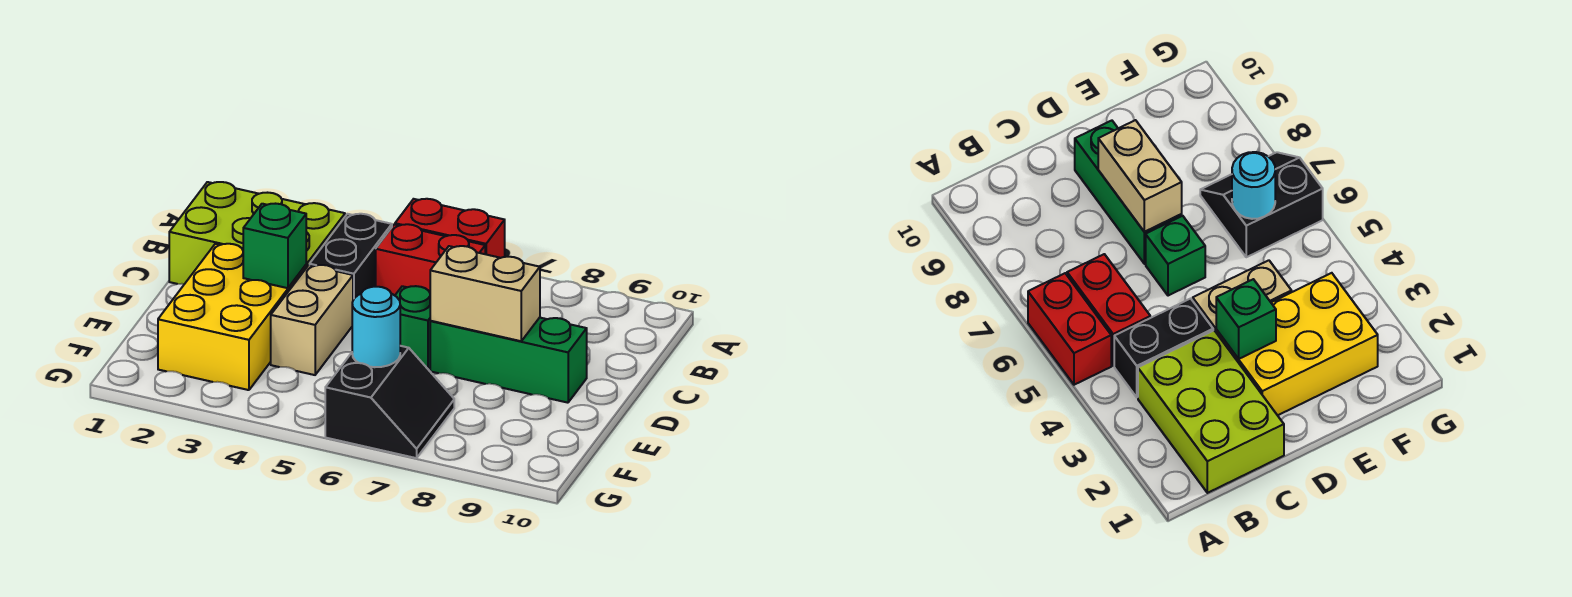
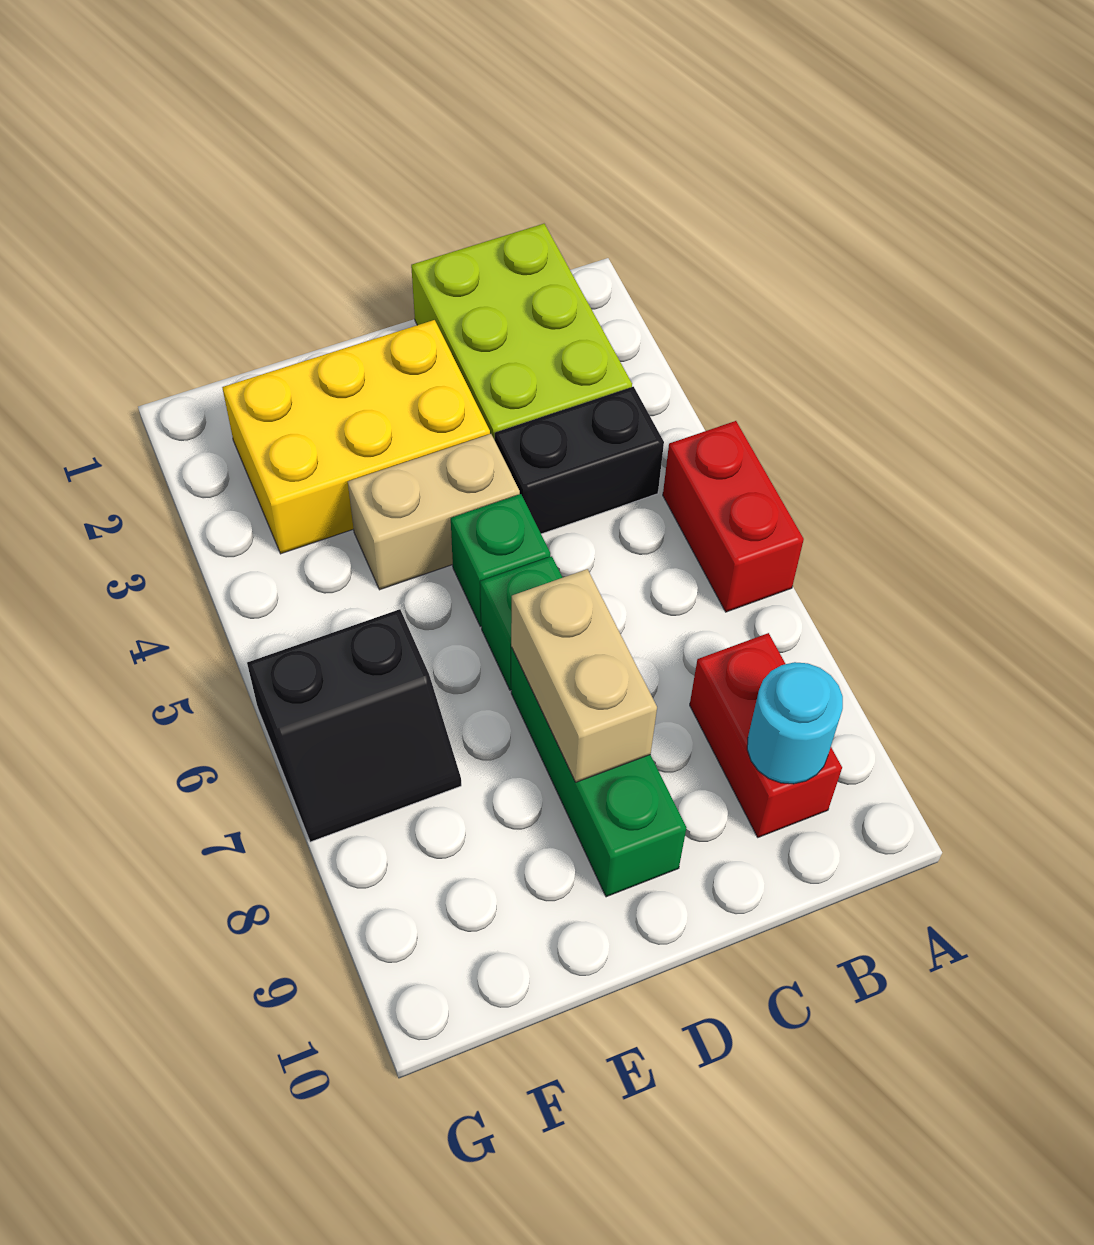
red 1x2 brick [376,224,485,295] -> red 1x2 brick moved to [690,633,842,837]
green 1x1 brick [243,204,306,288] -> green 1x1 brick moved to [451,494,550,626]
cyan 1x1 round brick [352,287,400,367] -> cyan 1x1 round brick moved to [747,662,843,784]

